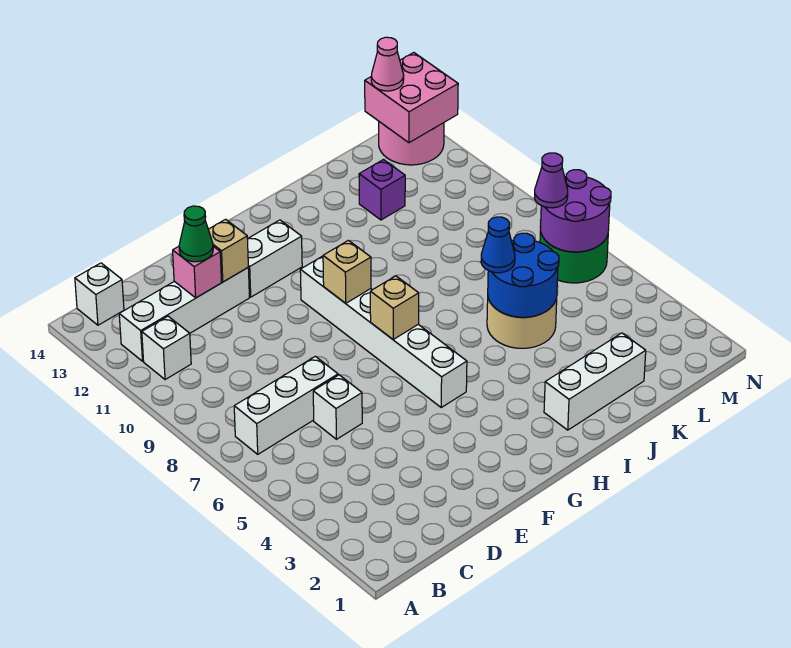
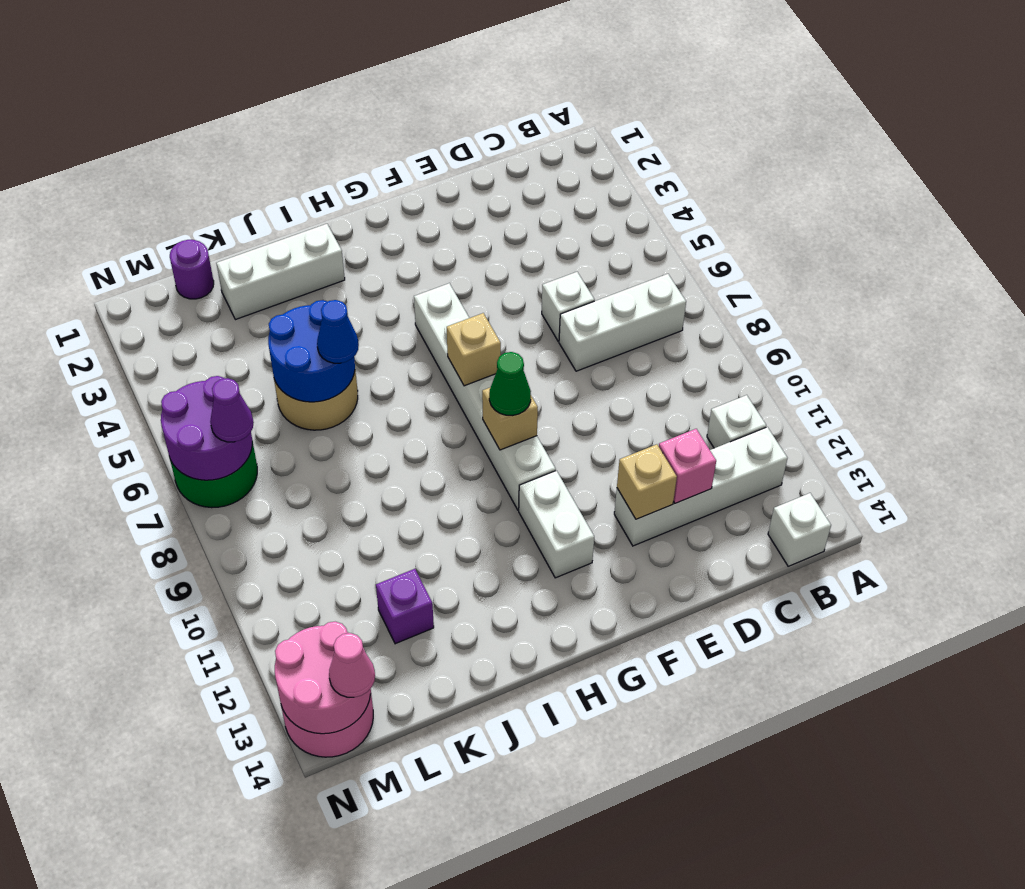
green 1x1 cone [179,206,213,262] -> green 1x1 cone moved to [489,352,531,415]
white 1x2 brick [248,220,302,297] -> white 1x2 brick turned to [519,471,594,578]
none -> purple 1x1 round brick [170,240,214,299]
pink 2x2 brick [365,53,458,143] -> pink 2x2 round brick [275,622,371,734]

